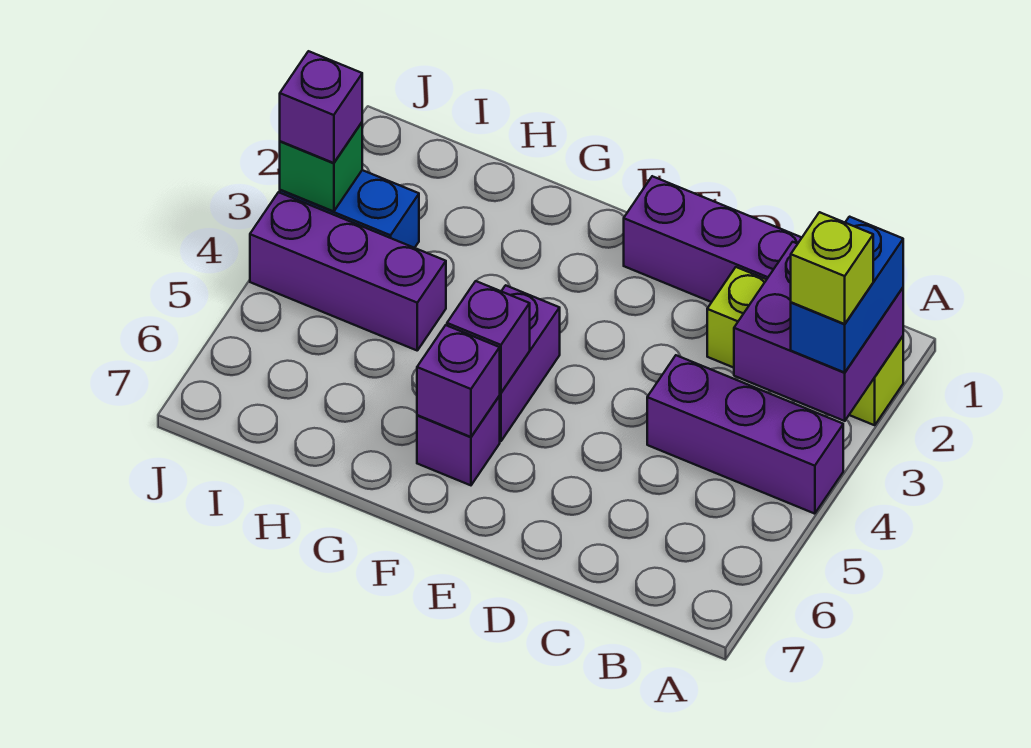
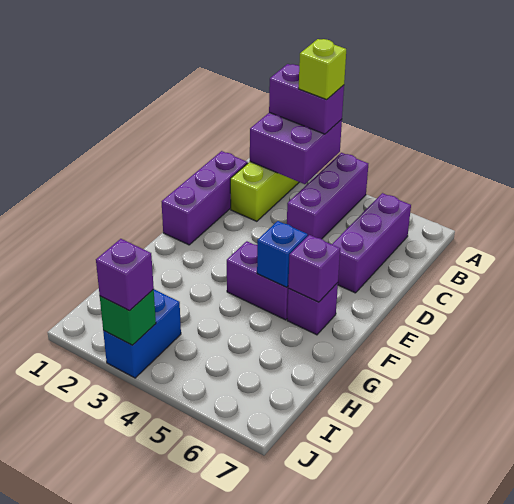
blue 1x2 brick [791,217,903,372] -> purple 1x2 brick [269,64,344,134]
purple 1x1 brick [447,281,530,393] -> blue 1x1 brick [257,221,308,287]
purple 1x3 brick [250,192,446,350] -> purple 1x3 brick moved to [332,193,411,293]

